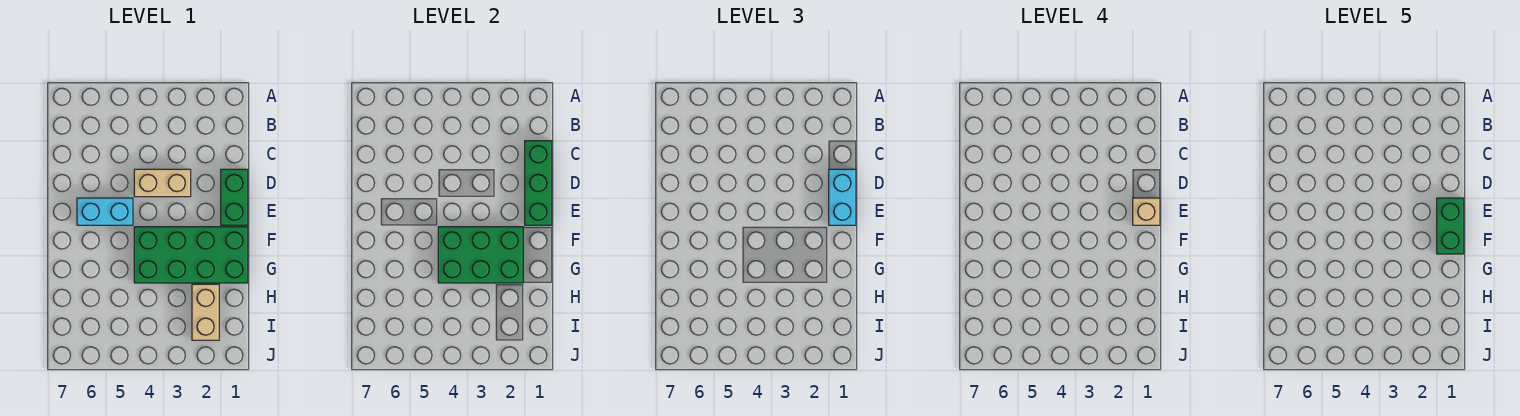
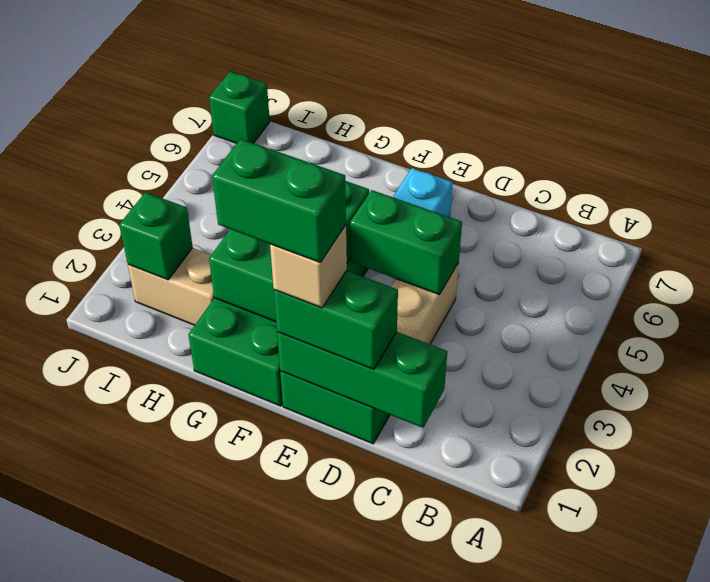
cyan 1x2 brick [829,169,856,225] -> green 1x2 brick [274,271,398,369]
none -> green 1x2 brick [350,190,462,295]
none -> green 1x1 brick [120,192,193,280]
none -> green 1x1 brick [209,71,270,143]

